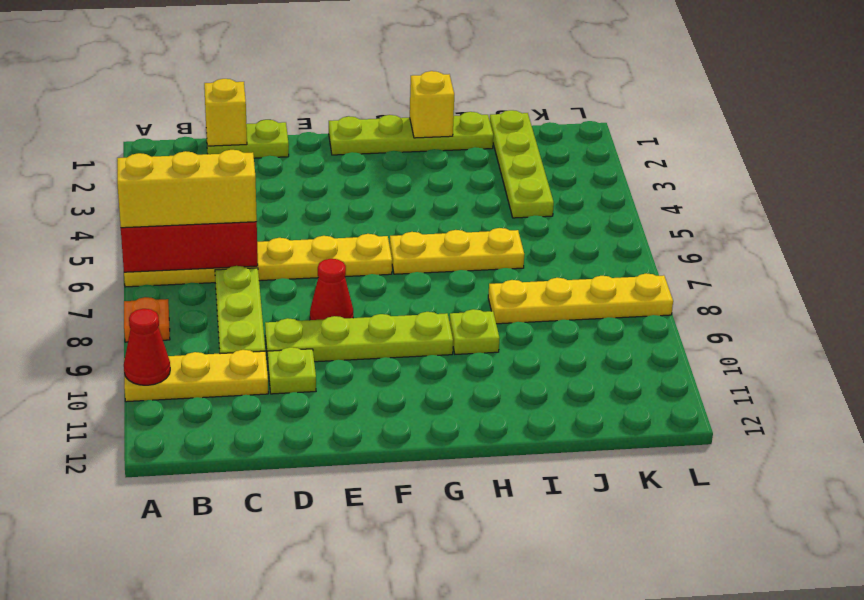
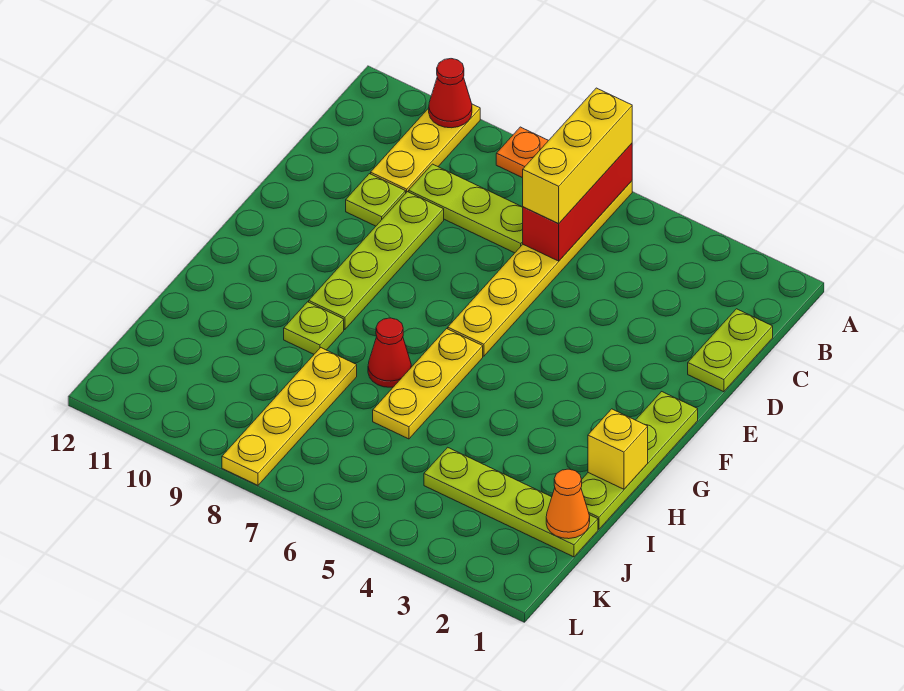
yellow 1x1 brick [204,79,247,146] -> none
red 1x1 cone [310,259,353,320] -> red 1x1 cone moved to [368,318,411,387]
none -> orange 1x1 cone [546,469,590,539]

